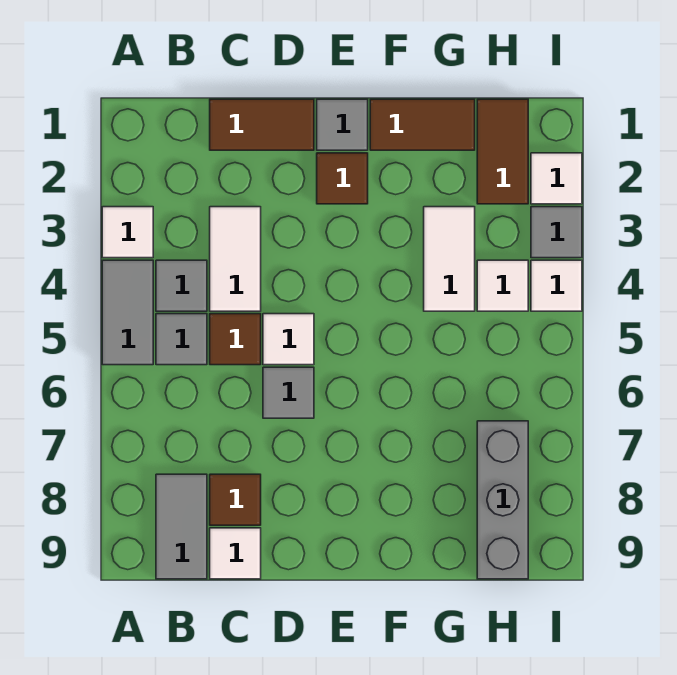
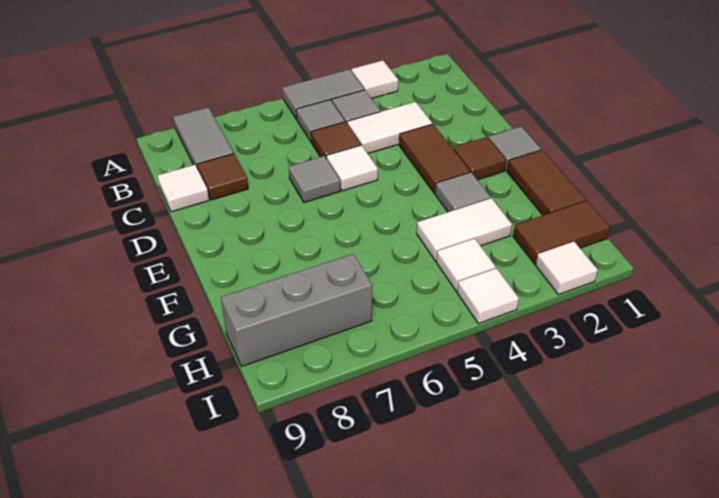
grey 1x2 tile [156,474,207,579] -> grey 1x2 tile turned to [173,107,234,169]
brown 1x2 tile [210,99,314,150] -> brown 1x2 tile moved to [399,124,470,193]
grey 1x1 tile [531,207,582,258] -> grey 1x1 tile moved to [435,172,490,212]

